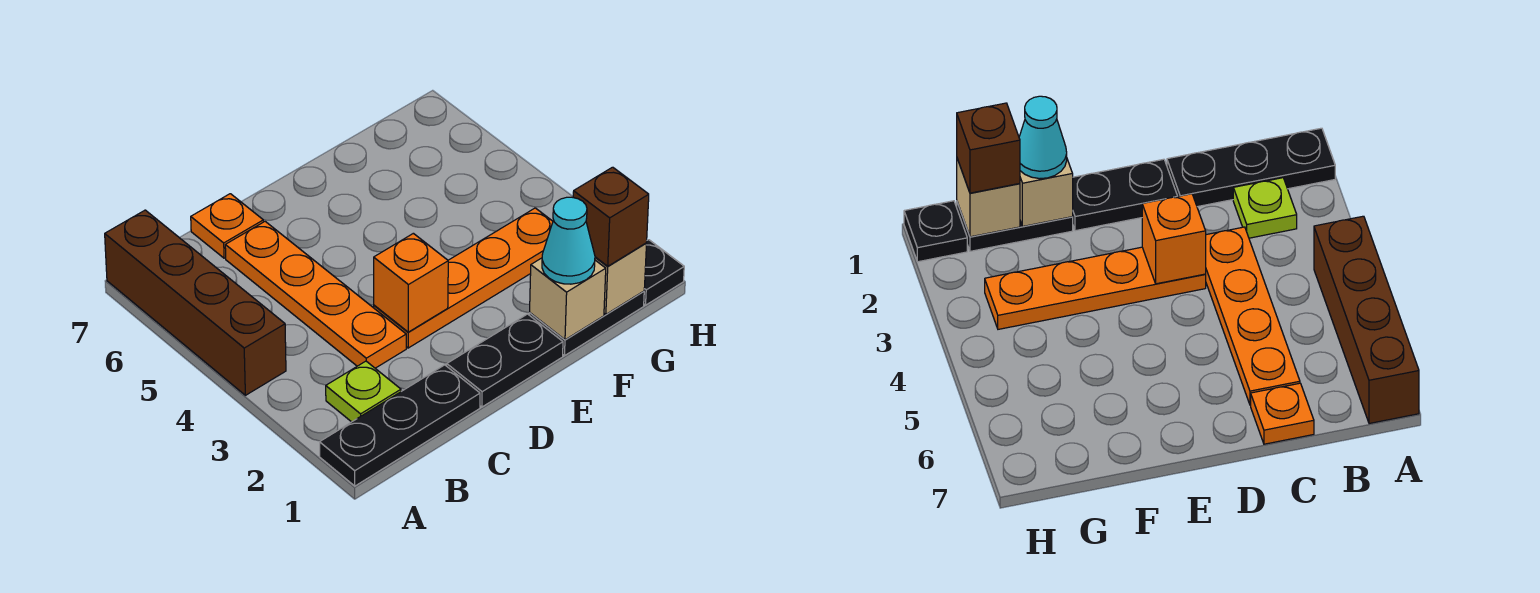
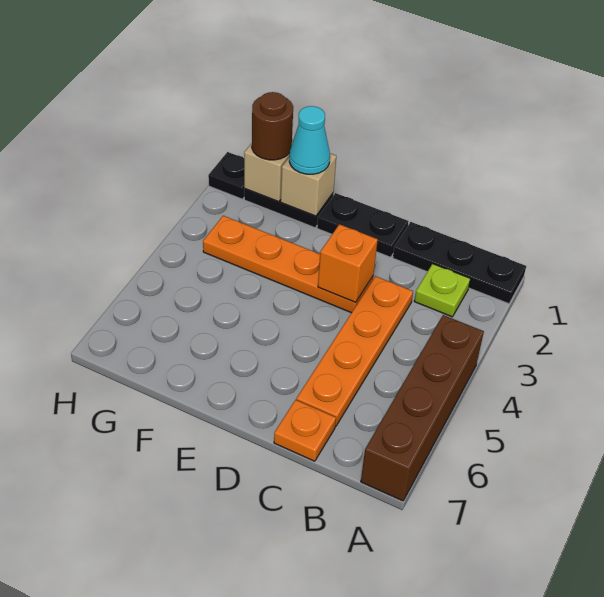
brown 1x1 brick [573,167,649,266] -> brown 1x1 round brick [252,92,293,160]

